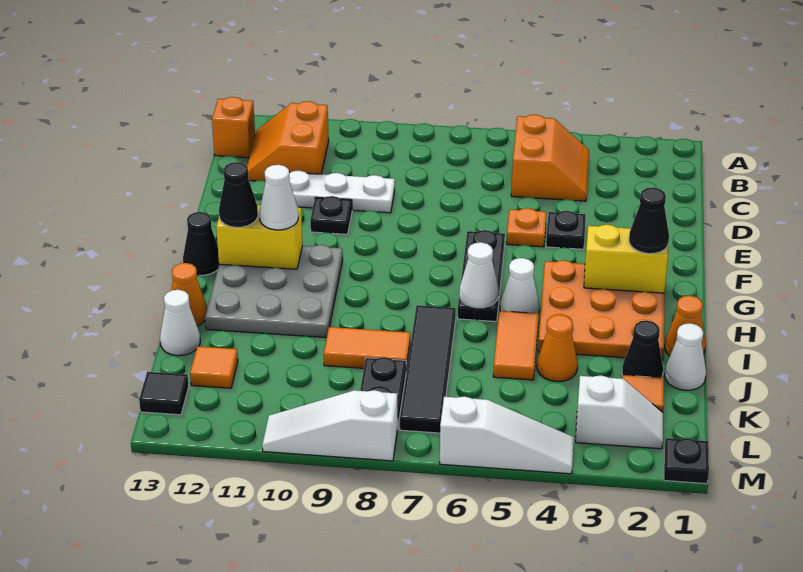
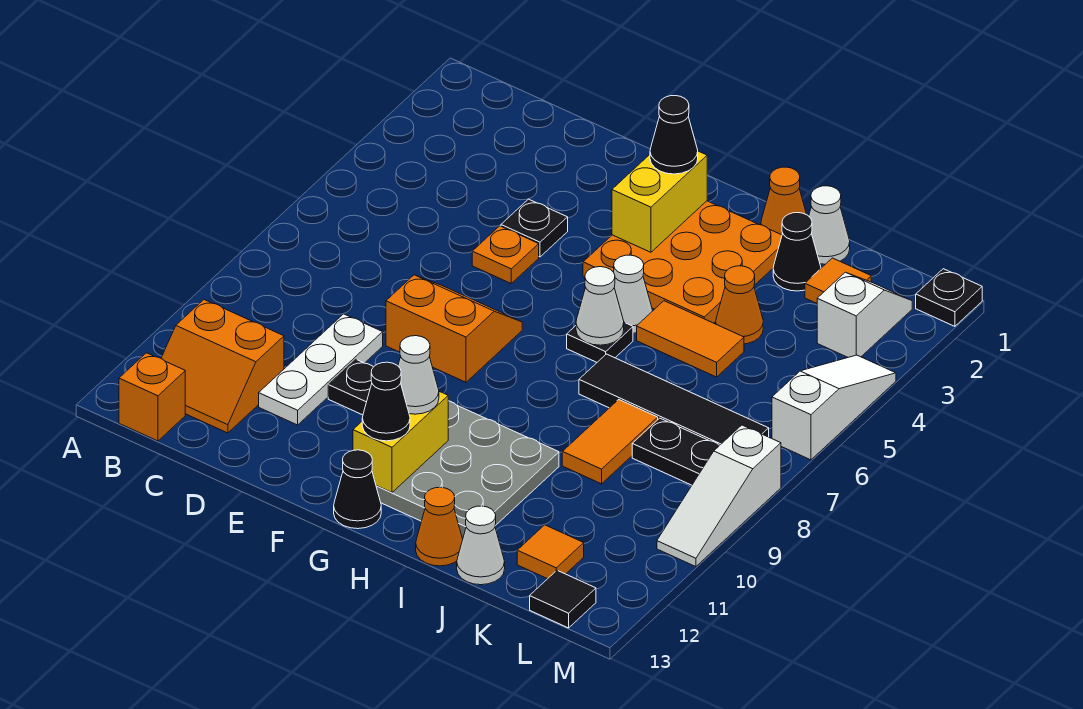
orange 2x2 slope [511,114,589,201] -> orange 2x2 slope moved to [386,275,522,382]
black 1x3 plate [458,230,505,322] -> black 1x1 plate [567,322,633,362]

